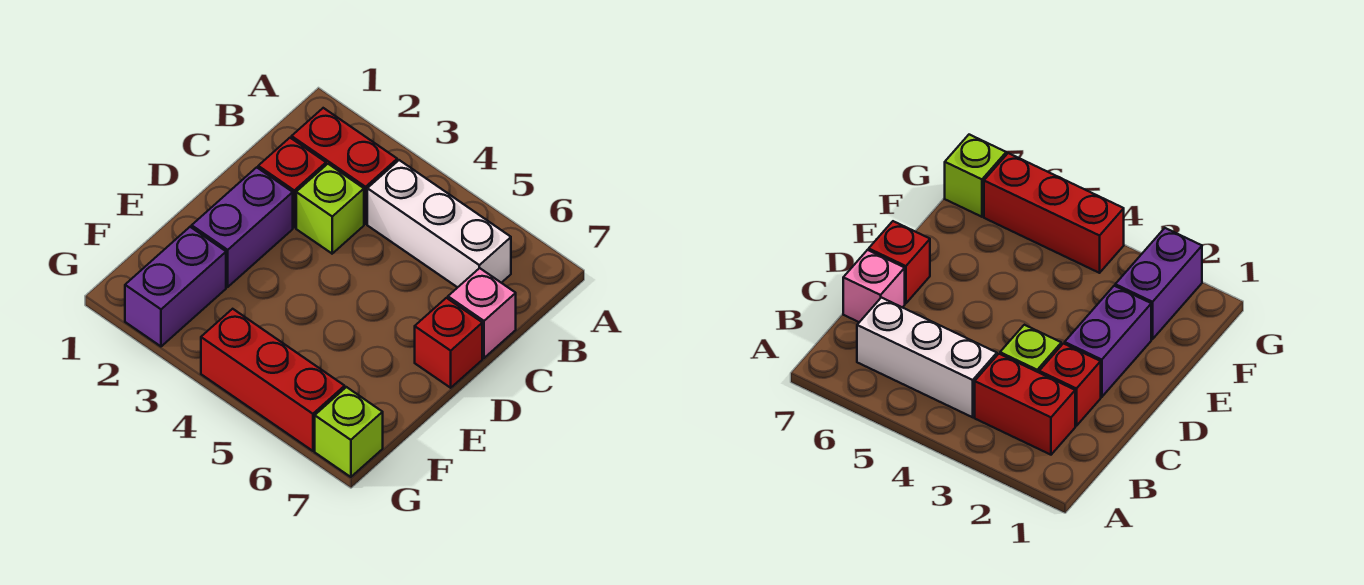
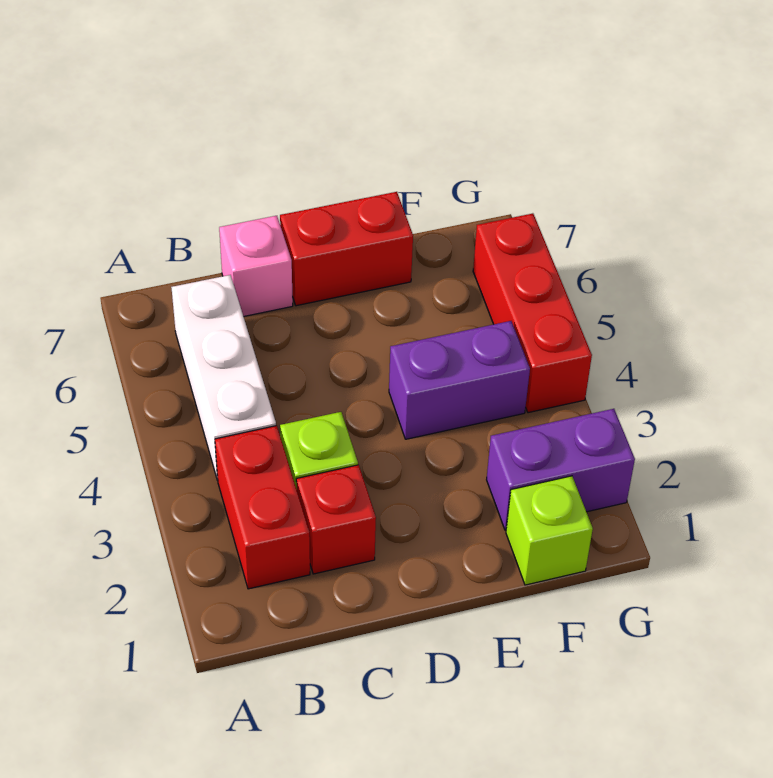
purple 1x2 brick [192,167,293,287] -> purple 1x2 brick moved to [389,321,530,439]
red 1x1 brick [415,298,482,388] -> red 1x2 brick [280,192,413,306]
lime 1x1 brick [315,387,383,477] -> lime 1x1 brick moved to [506,476,593,585]

